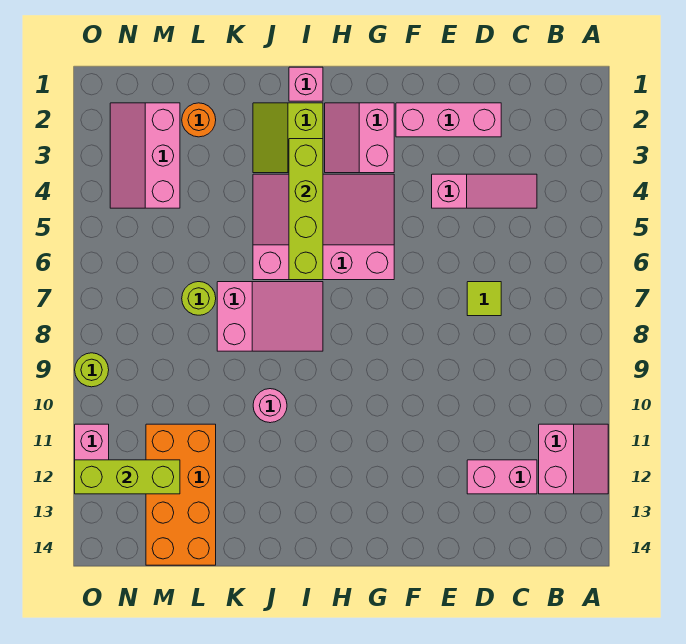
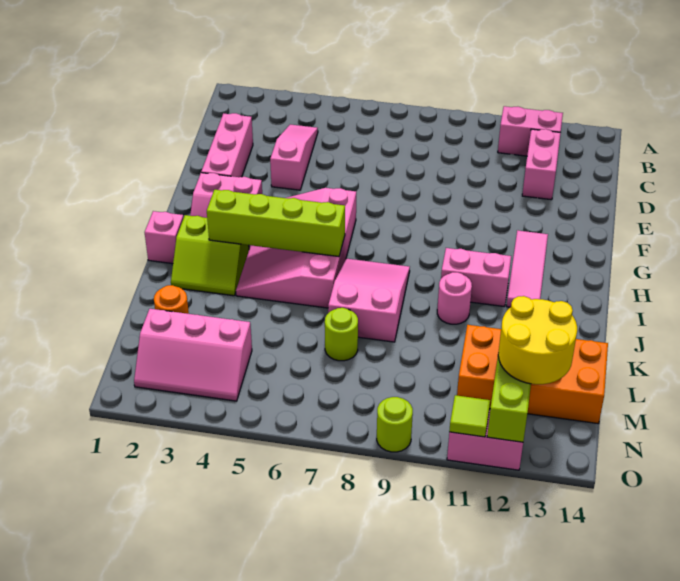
lime 1x1 tile [467,282,501,316] -> lime 1x1 tile moved to [449,395,490,437]
none -> pink 1x3 tile [507,230,548,307]
none -> pink 1x2 brick [441,248,511,307]
none -> yellow 2x2 round brick [498,296,577,384]

